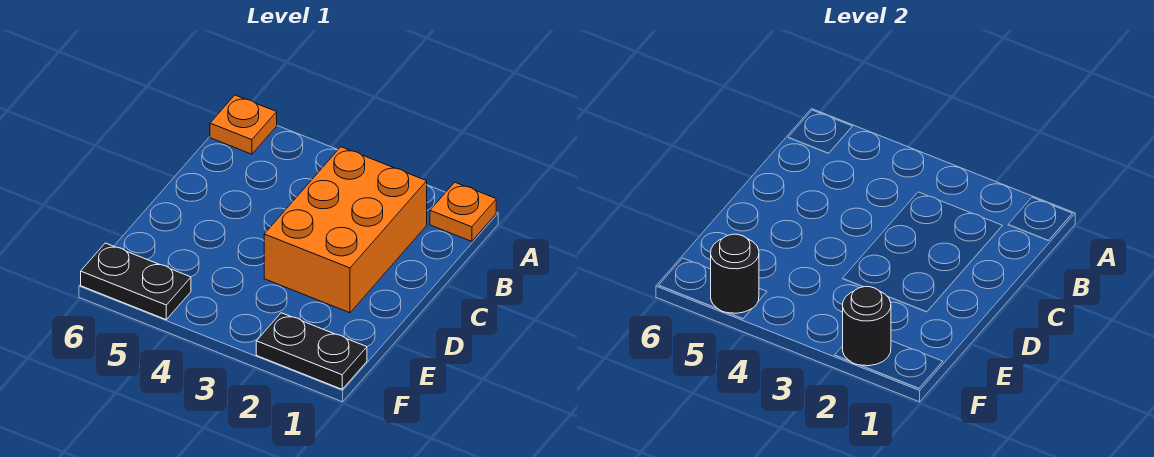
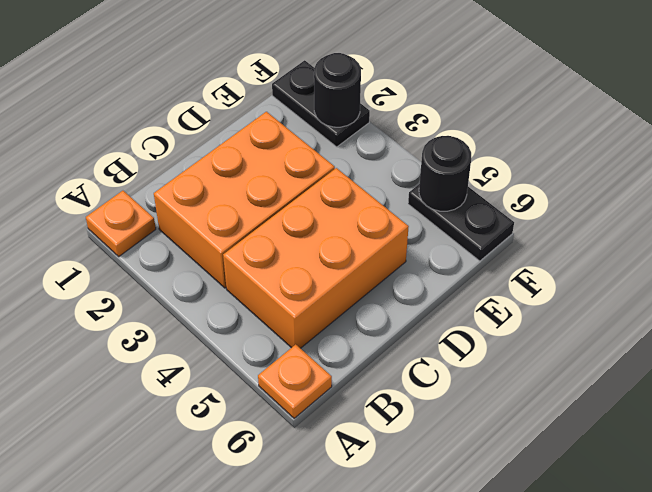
none -> orange 2x3 brick [223,168,409,348]

